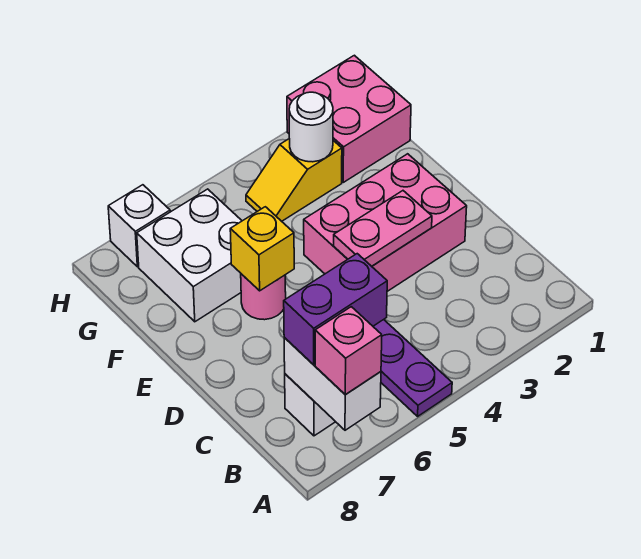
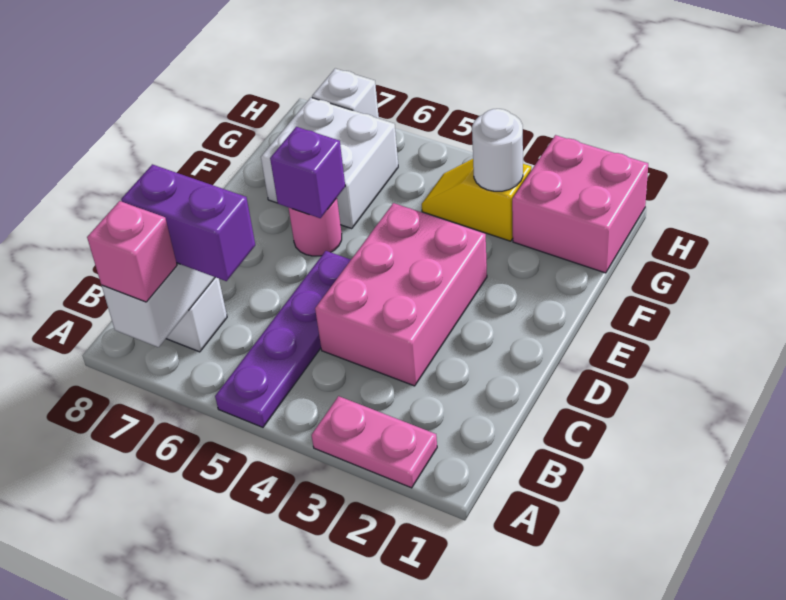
pink 2x3 brick [304,154,467,291] -> pink 2x3 brick turned to [315,203,487,386]
pink 1x2 plate [334,191,432,266] -> pink 1x2 plate moved to [312,396,437,488]
yellow 1x1 brick [230,207,294,291] -> purple 1x1 brick [270,127,345,218]

